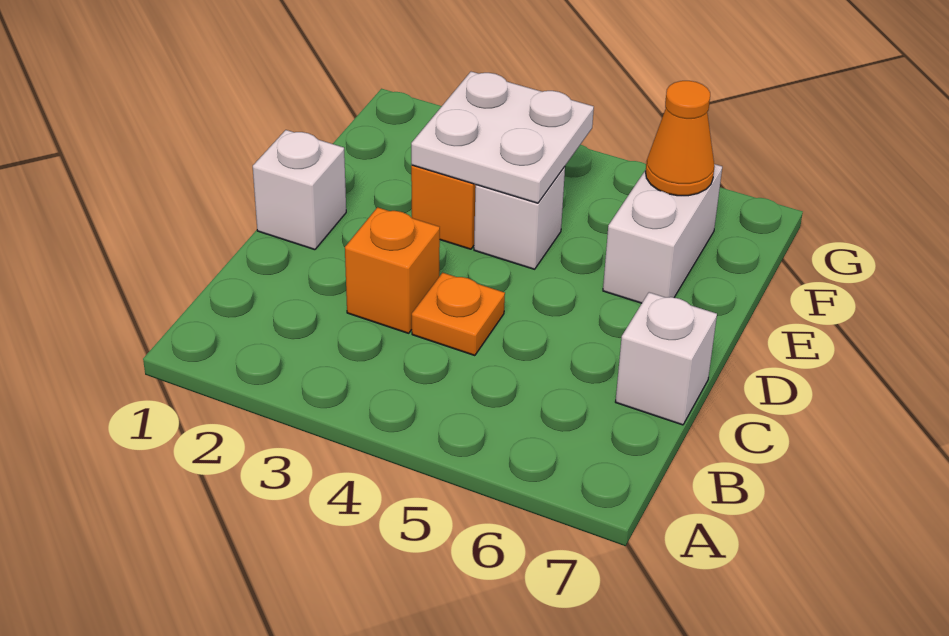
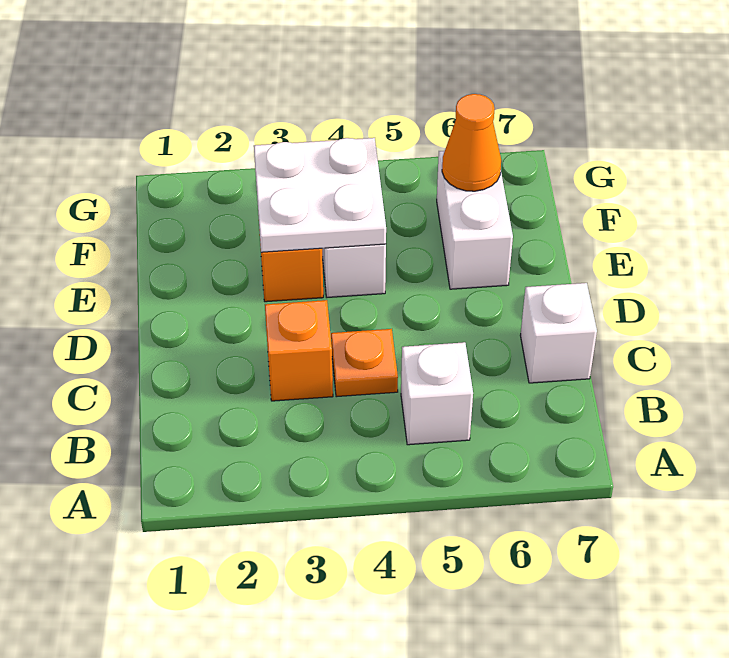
white 1x1 brick [253,130,346,250] -> white 1x1 brick moved to [401,342,473,445]

